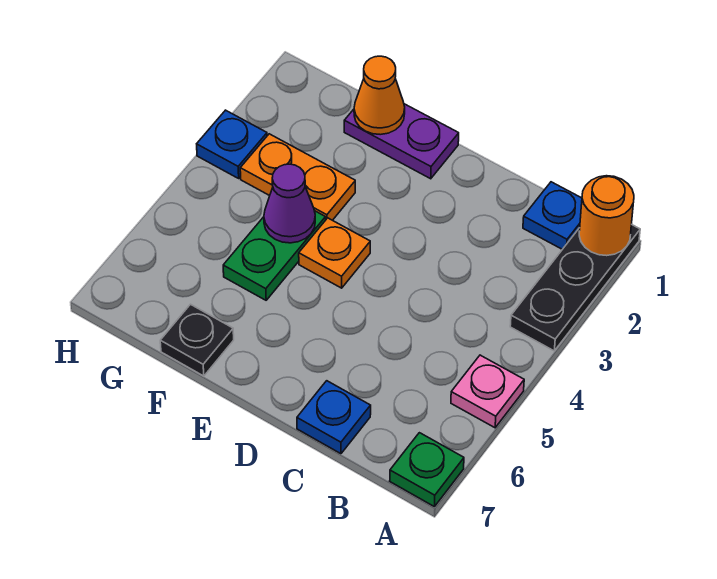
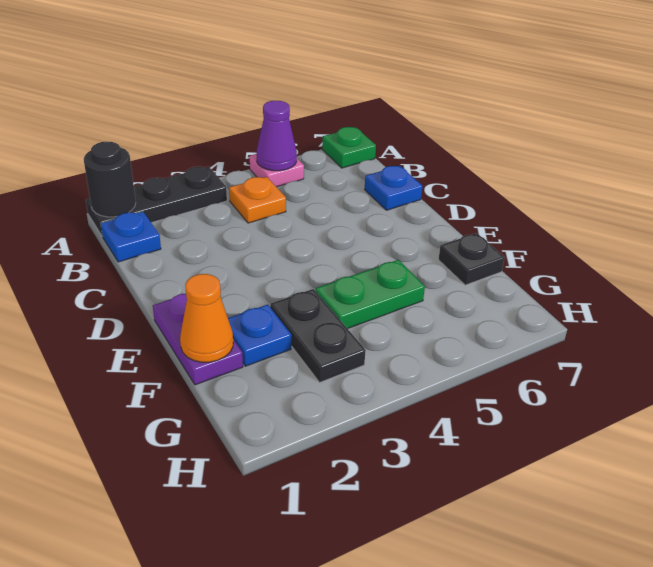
orange 1x1 round brick [579,176,634,256] -> black 1x1 round brick [84,142,136,217]
orange 1x1 plate [299,218,370,288] -> orange 1x1 plate moved to [229,177,286,223]
orange 1x2 plate [240,134,355,220] -> black 1x2 plate [270,289,366,382]
purple 1x1 cone [264,164,315,243] -> purple 1x1 cone moved to [256,101,297,171]
blue 1x1 plate [197,110,267,178] -> blue 1x1 plate moved to [228,305,291,366]

